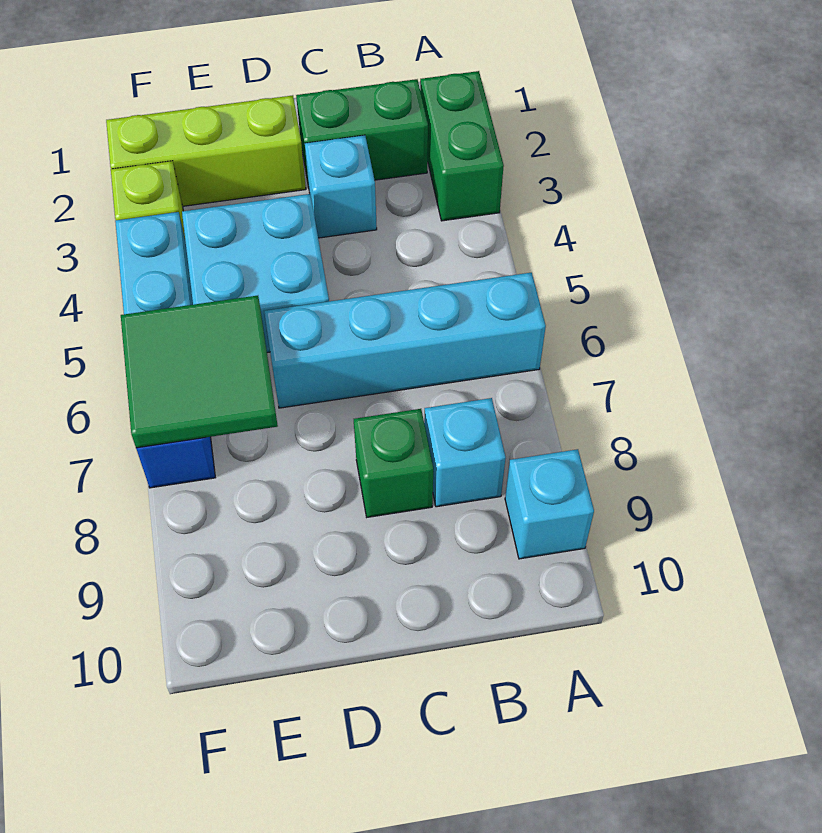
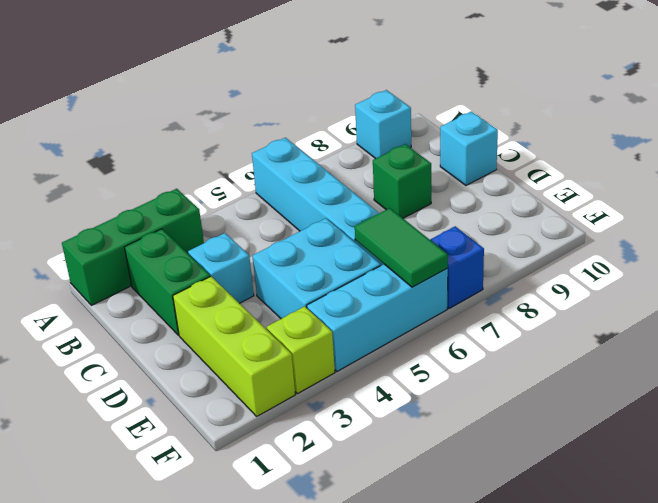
green 1x2 brick [420,71,504,221] -> green 1x3 brick [62,189,204,305]
cyan 1x1 brick [424,398,506,507] -> cyan 1x1 brick moved to [440,112,498,185]
green 2x2 tile [121,296,278,448] -> green 1x2 tile [355,208,448,287]

